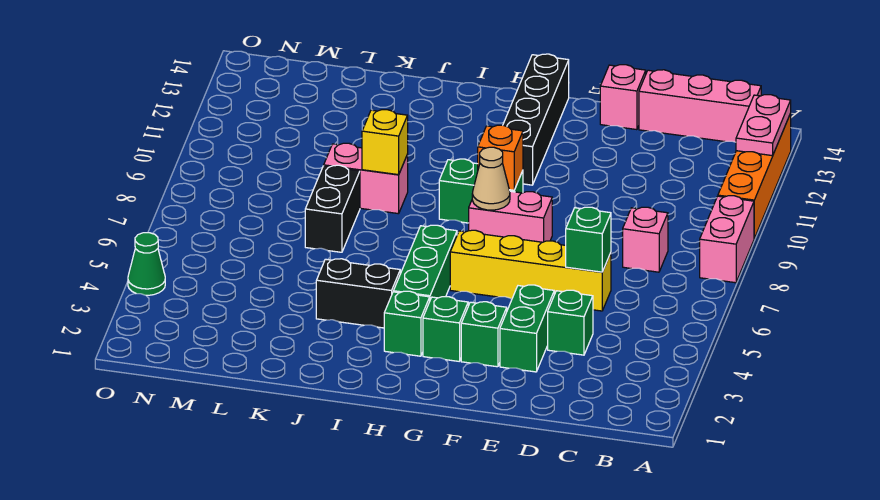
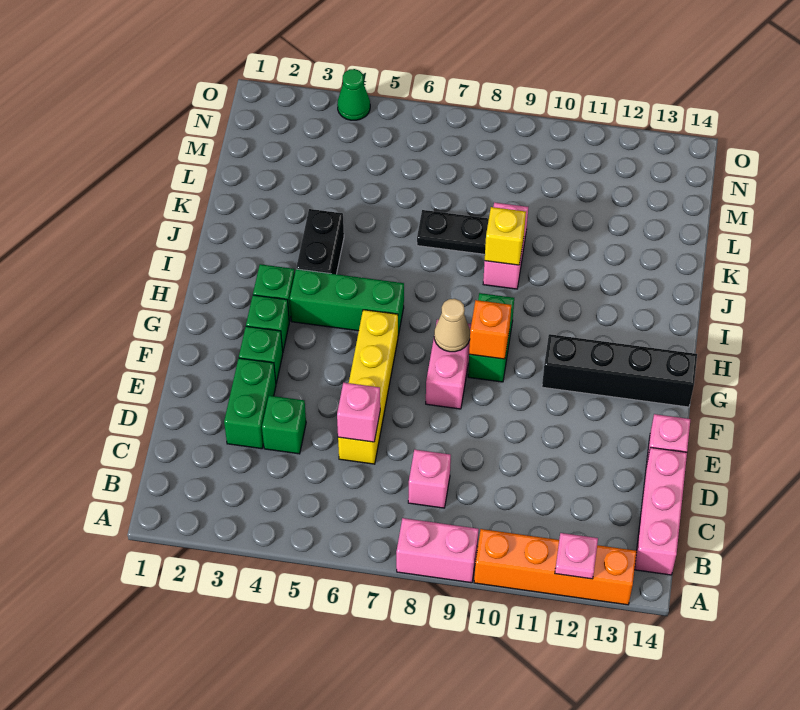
pink 1x2 plate [736,95,791,156] -> pink 1x1 plate [555,533,598,579]
green 1x1 brick [566,207,611,272] -> pink 1x1 brick [337,383,380,442]
green 1x2 brick [500,285,554,372] -> green 1x2 brick turned to [224,358,276,449]
black 1x2 brick [305,165,360,252] -> black 1x2 plate [417,210,489,254]

